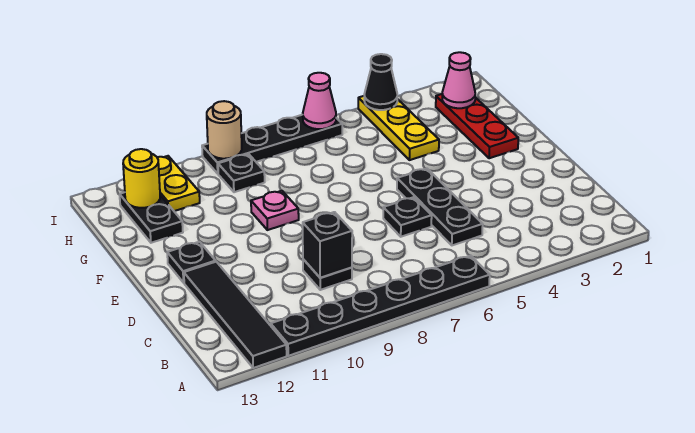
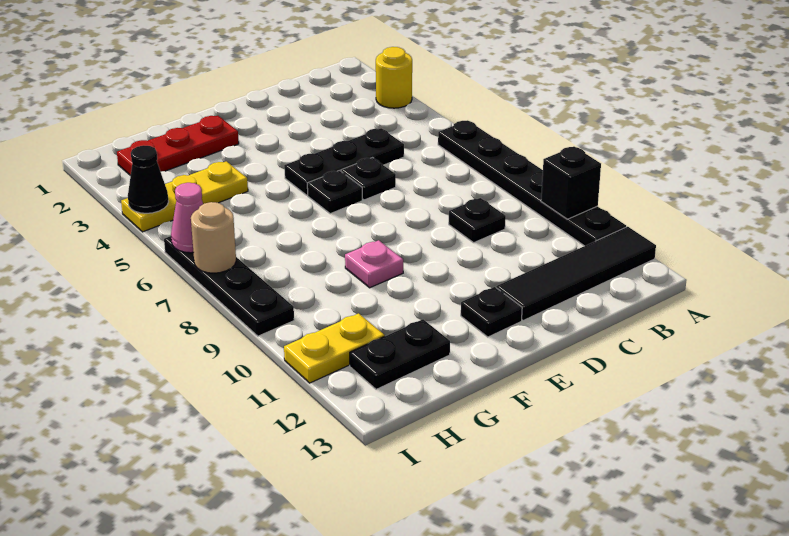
black 1x1 brick [303,212,352,278] -> black 1x1 brick moved to [541,147,601,219]
pink 1x1 cone [442,52,475,108] -> none
black 1x1 plate [218,154,265,192] -> black 1x1 plate moved to [307,170,362,214]
yellow 1x1 round brick [123,149,160,208] -> yellow 1x1 round brick moved to [376,47,412,108]
tan 1x1 round brick [207,101,242,159] -> tan 1x1 round brick moved to [191,202,236,273]

